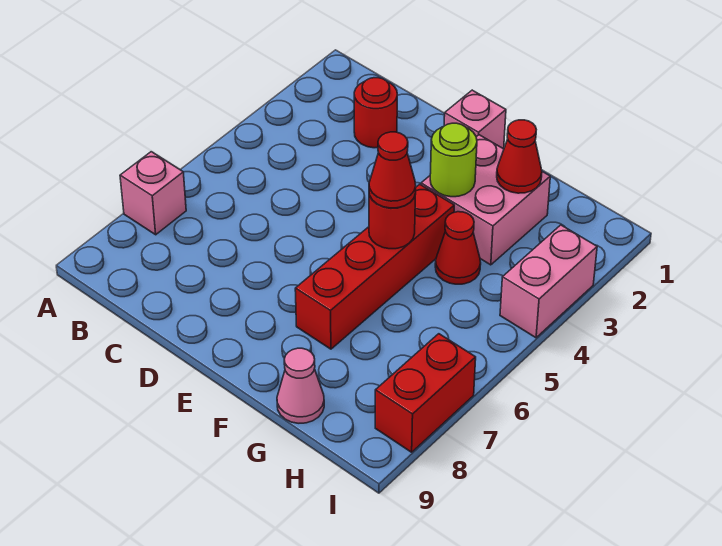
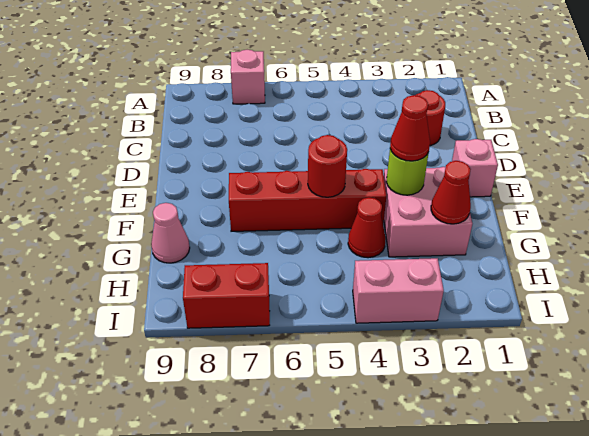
red 1x1 cone [369,132,416,208] -> red 1x1 cone moved to [390,95,430,161]

